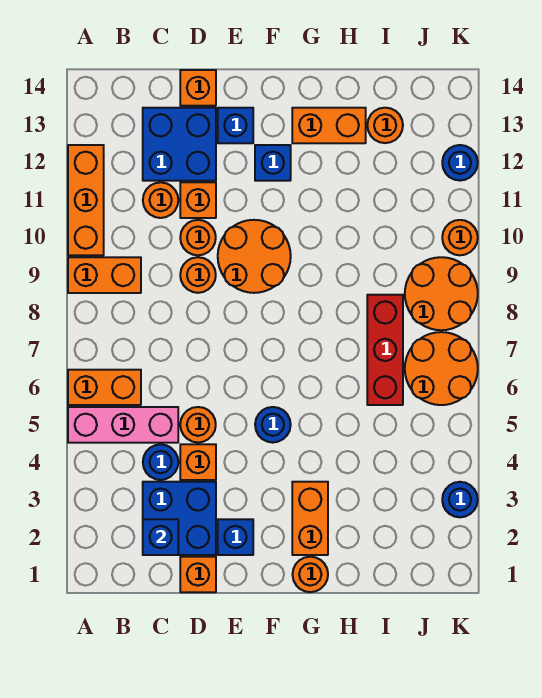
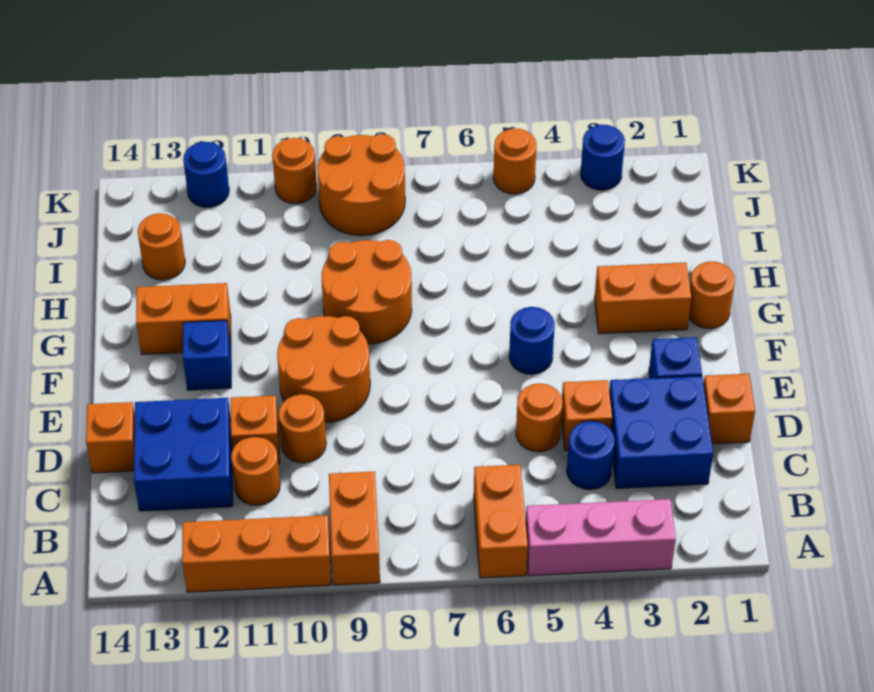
pink 1x3 brick [68,407,178,443] -> pink 1x3 brick turned to [526,499,676,576]
blue 1x1 brick [143,519,178,555] -> none
orange 1x1 round brick [180,257,216,293] -> orange 1x1 round brick moved to [493,128,536,194]
blue 1x1 brick [218,108,253,143] -> none
orange 1x2 brick [292,108,366,143] -> orange 1x2 brick turned to [136,283,231,354]
red 1x3 brick [367,295,403,405] -> none
orange 2x2 round brick [405,332,478,405] -> orange 2x2 round brick moved to [322,240,412,344]

